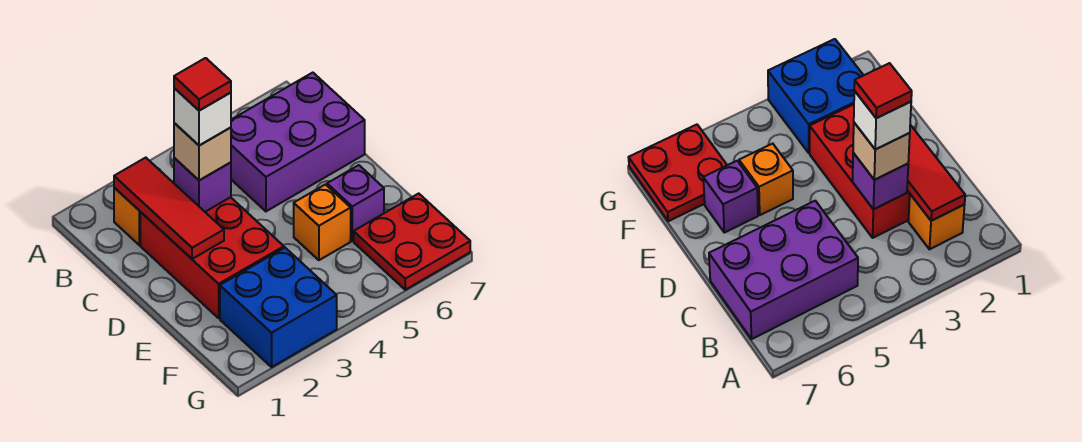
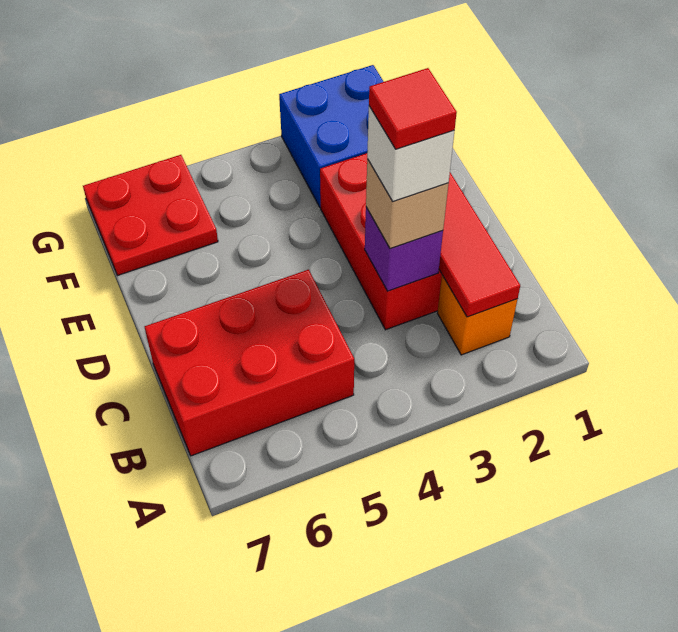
purple 2x3 brick [231,73,365,211] -> red 2x3 brick [145,270,354,456]
orange 1x1 brick [294,184,351,260] -> none
purple 1x1 brick [327,165,384,241] -> none

